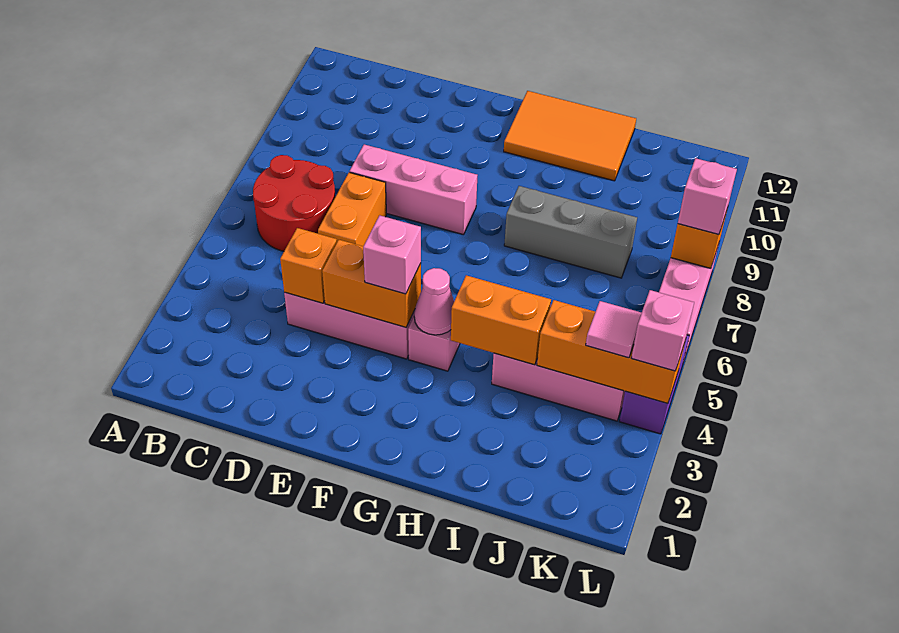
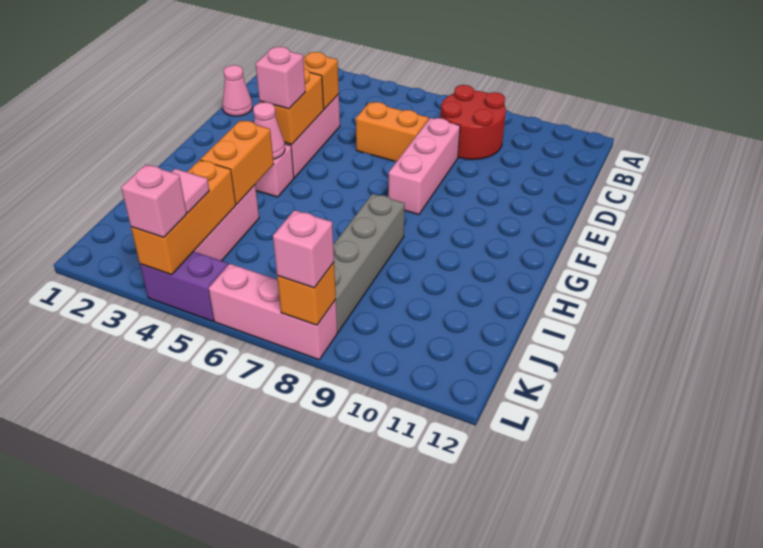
red 2x2 round brick [253,155,335,251] -> red 2x2 round brick moved to [440,85,506,159]
none -> pink 1x1 cone [222,65,252,116]
orange 2x3 tile [504,91,636,181] -> none
grey 1x3 brick [504,186,637,278] -> grey 1x4 brick [333,194,405,332]

